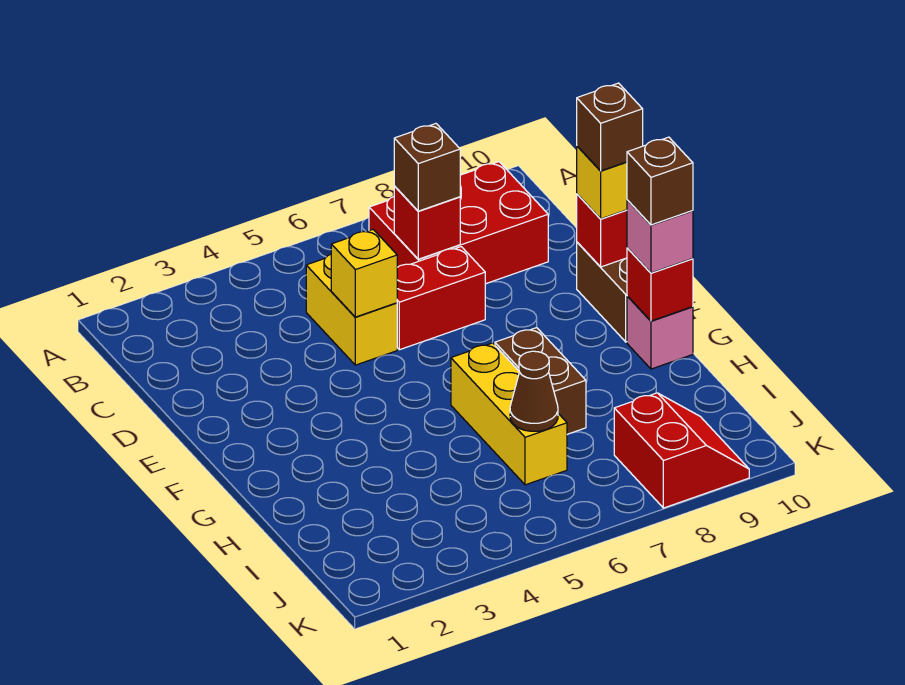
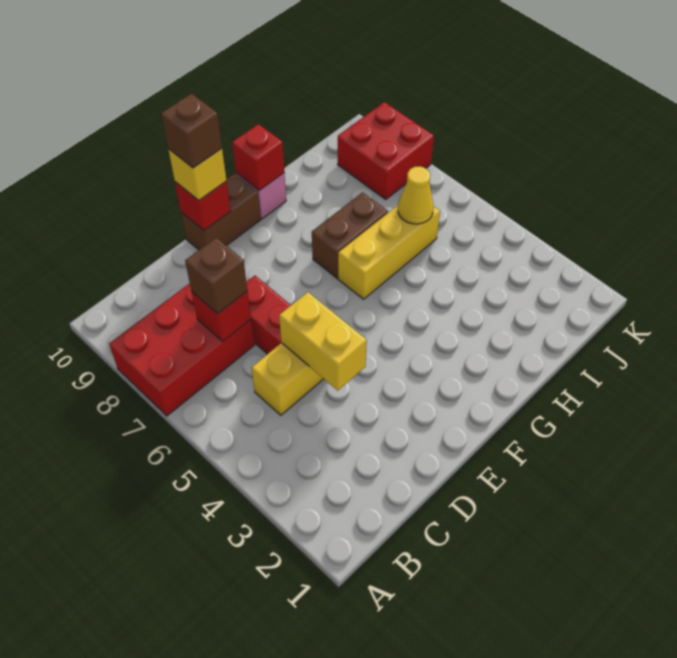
red 2x3 brick [369,162,548,284] -> red 2x3 brick turned to [109,283,254,416]
yellow 1x1 brick [331,230,397,317] -> yellow 1x2 brick [279,292,367,391]
pink 1x1 brick [627,200,693,273] -> none
brown 1x1 brick [627,137,693,225] -> none
brown 1x1 cone [510,351,558,431] -> yellow 1x1 cone [398,167,434,224]
red 2x2 slope [614,393,749,508] -> red 2x2 brick [338,102,434,199]

